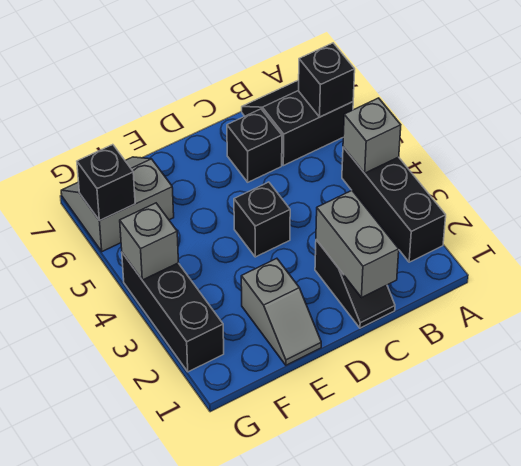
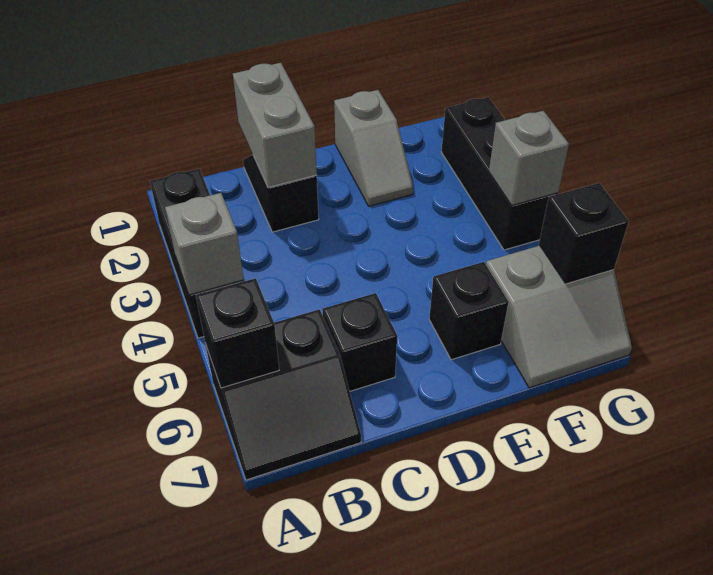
black 1x1 brick [234,182,290,257] -> black 1x1 brick moved to [429,262,508,360]
grey 1x2 slope [241,258,321,365] -> grey 1x2 slope turned to [334,90,413,206]

